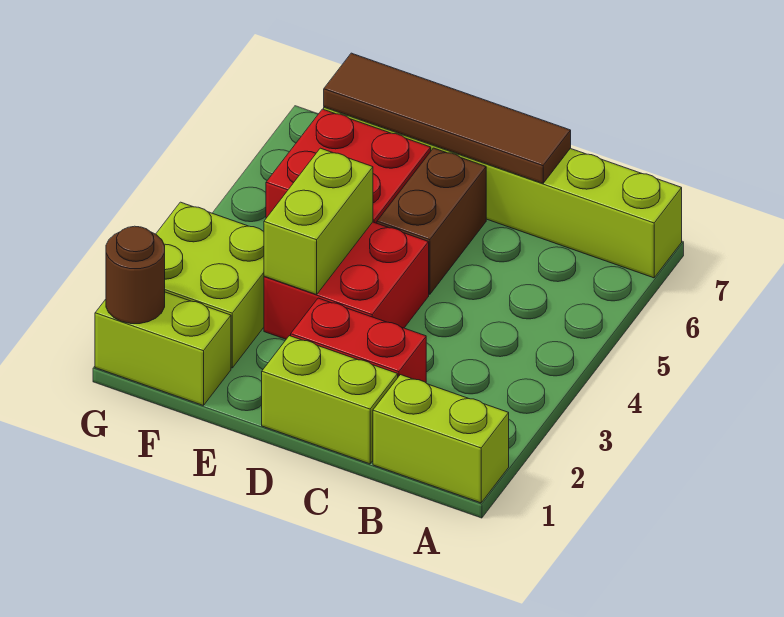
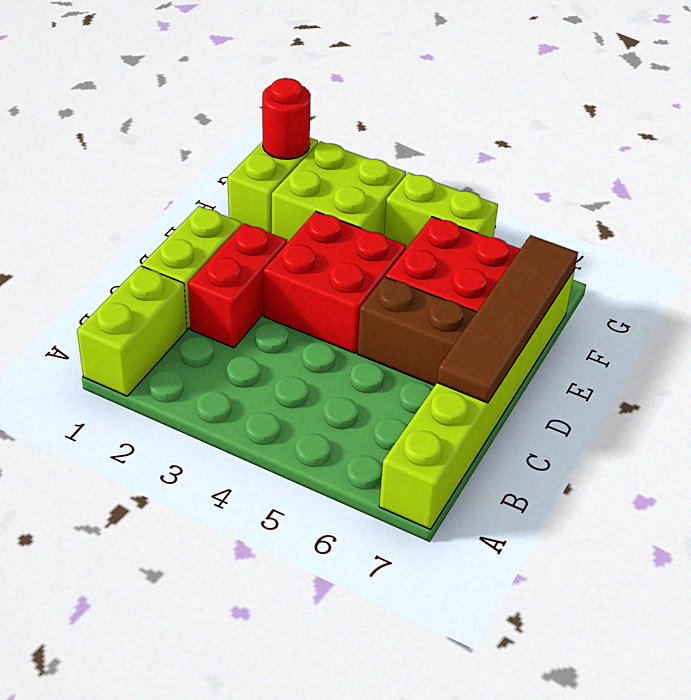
lime 1x2 brick [264,148,373,295] -> lime 1x2 brick moved to [384,173,498,249]
brown 1x1 round brick [106,226,165,324] -> red 1x1 round brick [262,78,311,159]

